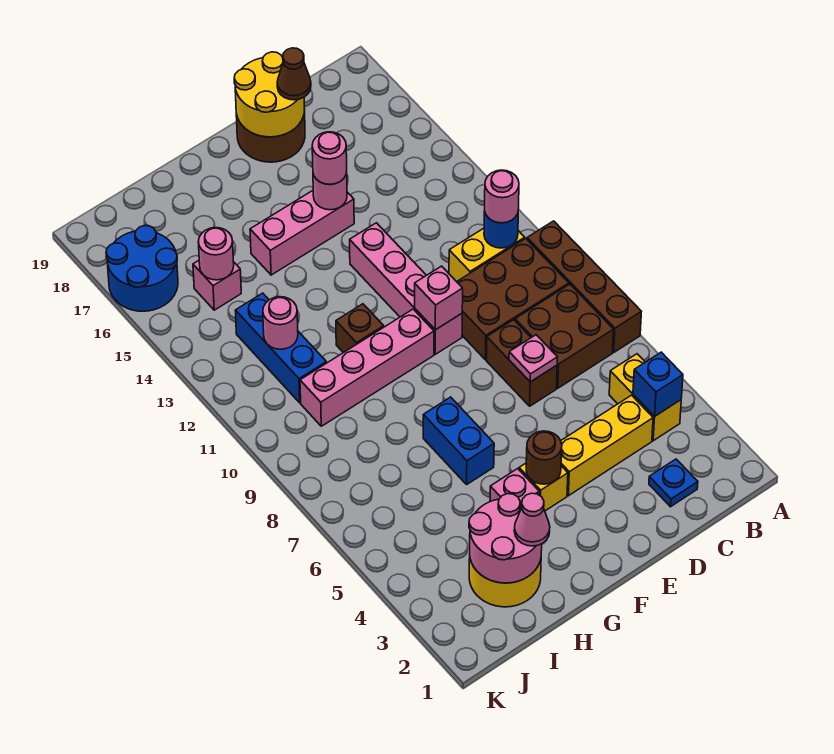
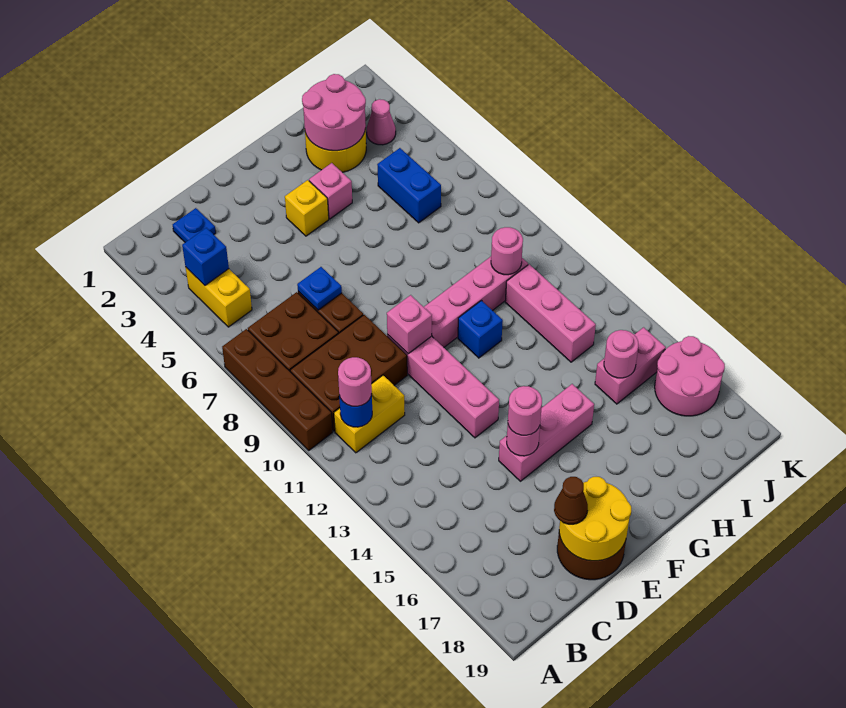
yellow 1x3 brick [561,395,653,496] -> none
pink 1x1 plate [509,335,557,382] -> blue 1x1 plate [297,267,342,310]
brown 1x1 round brick [526,431,562,484] -> none
blue 1x2 brick [423,397,494,484] -> blue 1x2 brick moved to [377,148,441,223]
brown 1x1 brick [336,304,384,353] -> blue 1x1 brick [458,301,503,358]
pink 1x1 cone [514,493,550,546] -> pink 1x1 cone moved to [367,99,396,145]
blue 1x3 brick [235,293,326,403] -> pink 1x3 brick [505,264,596,362]
pink 1x1 round brick [263,297,298,349] -> pink 1x1 round brick moved to [491,227,523,275]
pink 1x1 brick [193,261,241,310] -> pink 1x2 brick [595,327,666,404]
blue 2x2 round brick [106,225,178,311] -> pink 2x2 round brick [655,336,725,416]

